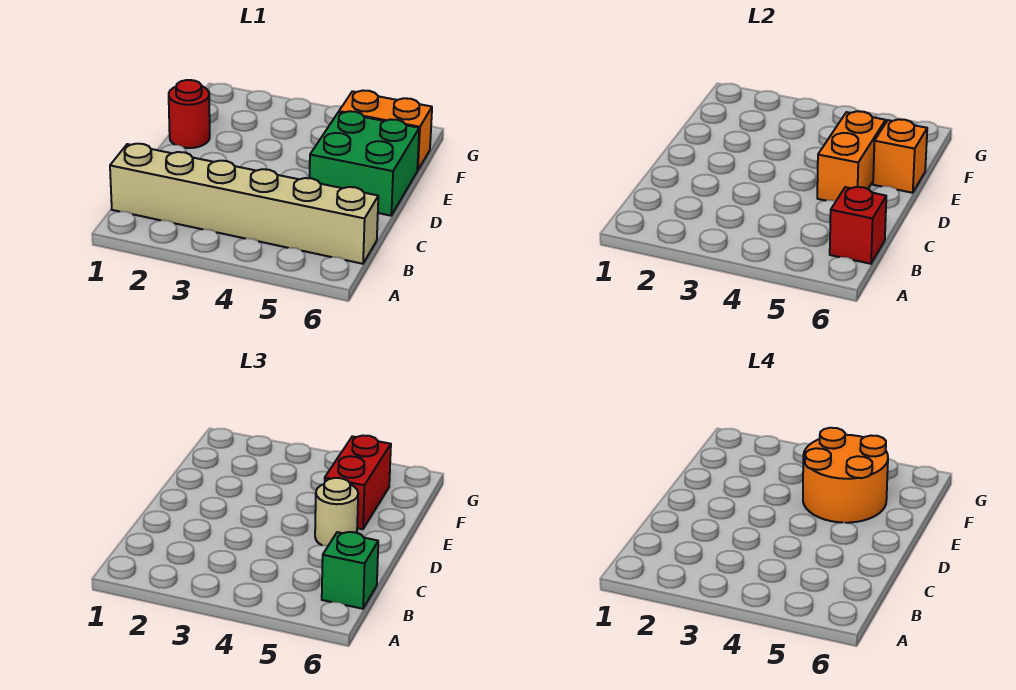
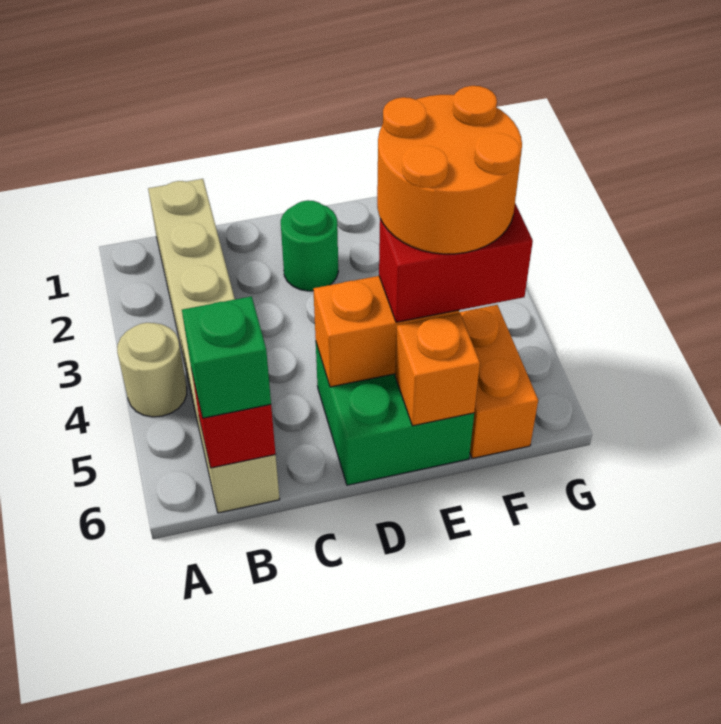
none -> green 1x1 round brick [281,200,338,291]
tan 1x1 round brick [315,478,358,546] -> tan 1x1 round brick moved to [117,323,187,417]
red 1x1 round brick [169,80,210,148] -> none

